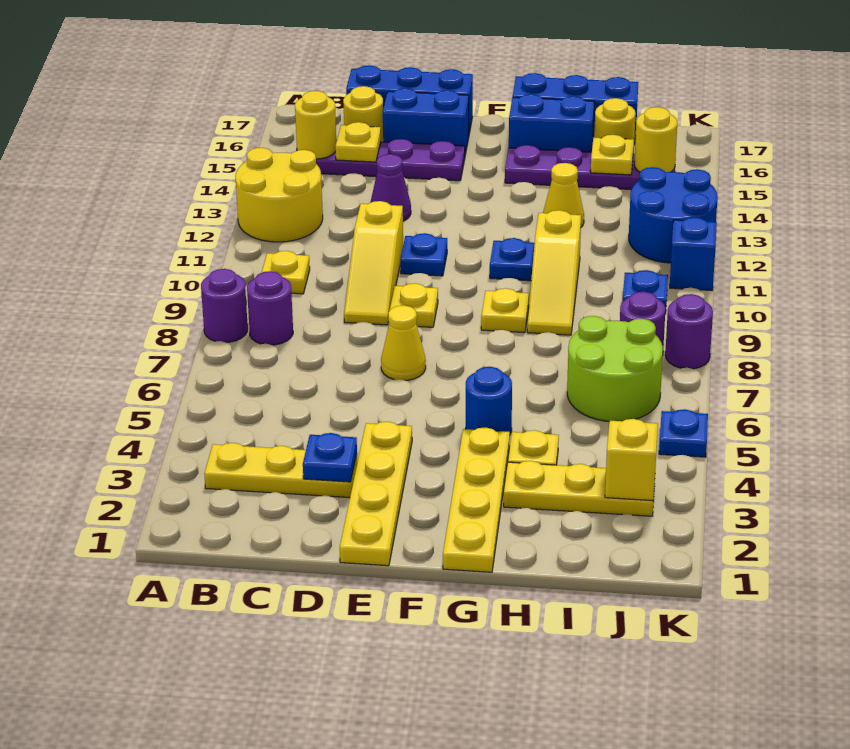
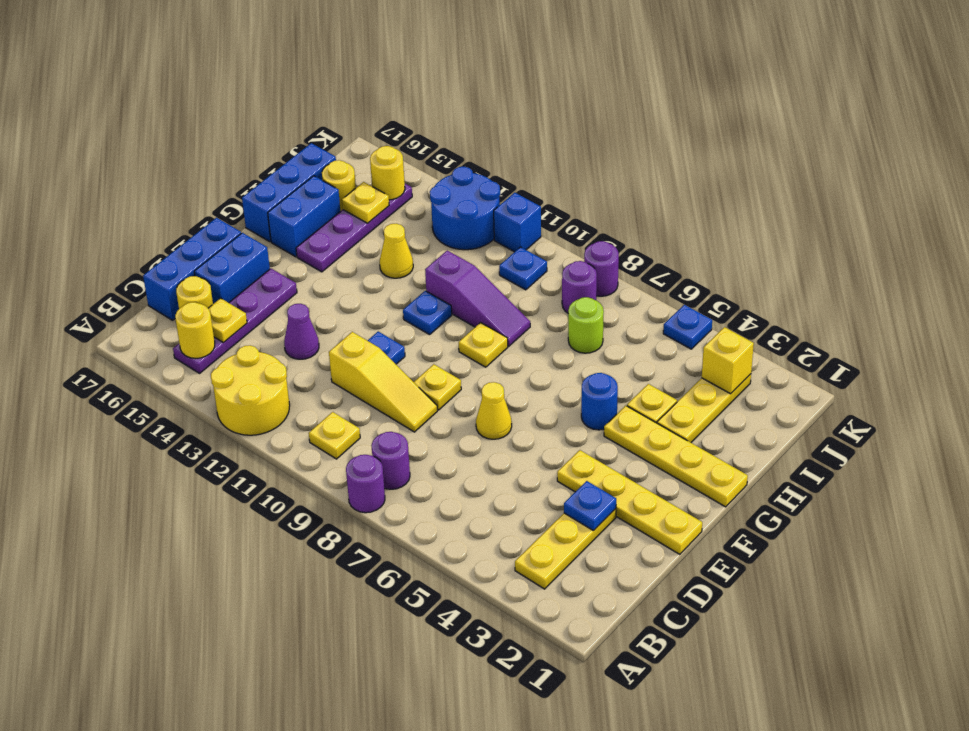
yellow 1x3 slope [527,210,581,335] -> purple 1x3 slope [425,250,530,346]
lime 2x2 round brick [567,316,663,421] -> lime 1x1 round brick [568,297,604,353]

